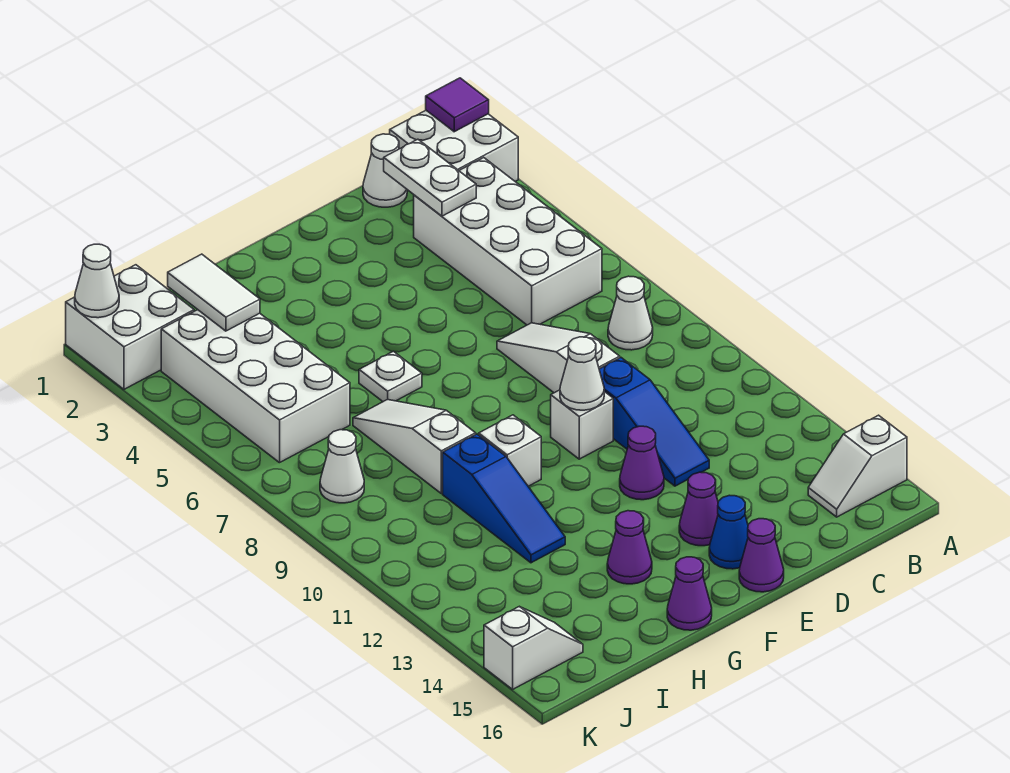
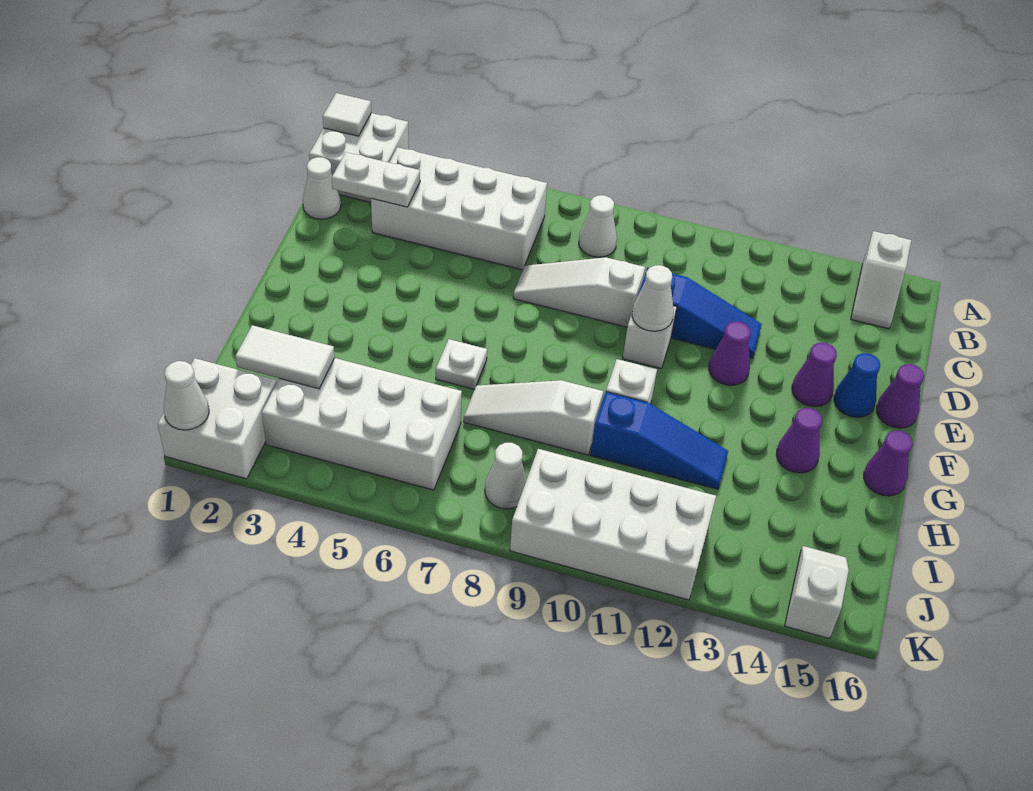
purple 1x1 tile [426,78,489,132] -> white 1x1 tile [323,93,371,136]
none -> white 2x4 brick [510,449,716,600]

